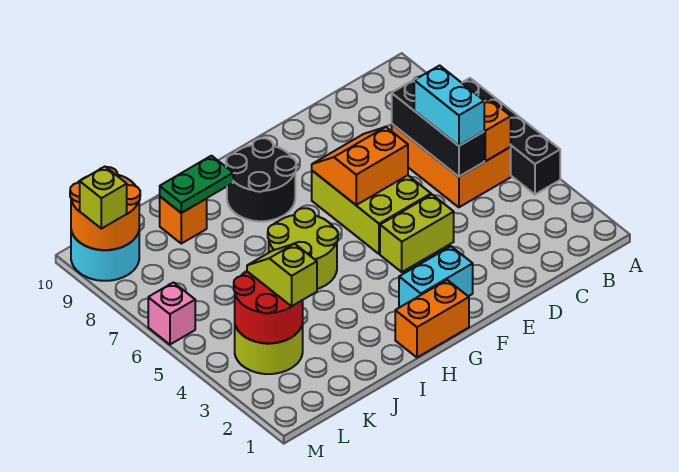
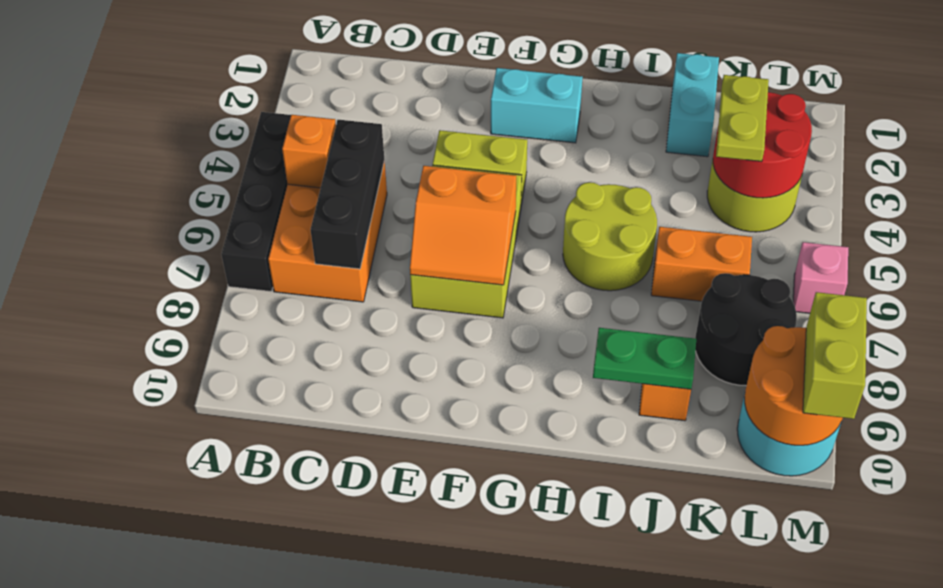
cyan 1x2 brick [414,65,484,146] -> cyan 1x2 brick moved to [666,53,719,157]
orange 1x2 brick [395,280,469,357] -> orange 1x2 brick moved to [651,227,752,301]
black 2x2 round brick [226,138,296,221] -> black 2x2 round brick moved to [695,273,797,386]
lime 1x2 slope [247,244,317,306] -> lime 1x2 plate [716,75,769,162]
lime 1x1 brick [80,167,127,229] -> lime 1x2 brick [803,292,867,419]

